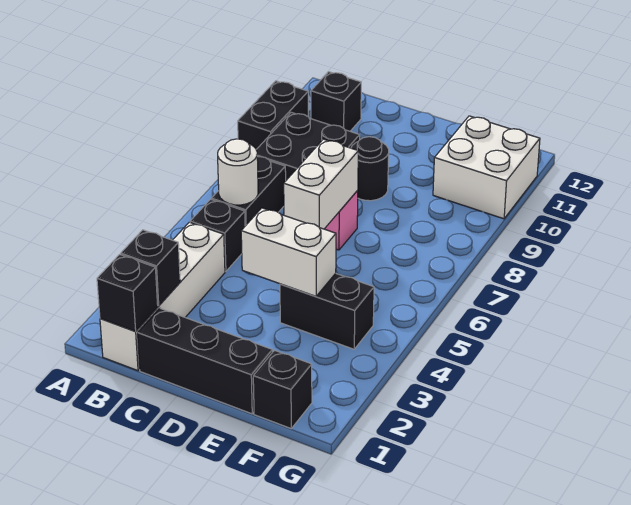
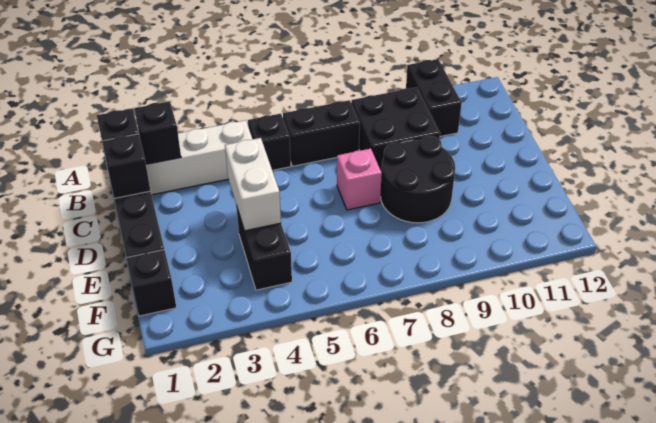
black 1x2 brick [238,81,308,149] -> black 1x2 brick turned to [406,59,462,136]
white 1x1 round brick [218,139,258,205] -> none
black 1x1 brick [311,72,361,131] -> black 1x1 brick moved to [102,134,150,198]
white 1x2 brick [284,139,358,229] -> none
black 1x1 round brick [351,137,389,201] -> black 2x2 round brick [380,136,455,223]
white 2x2 brick [433,116,540,219] -> none

